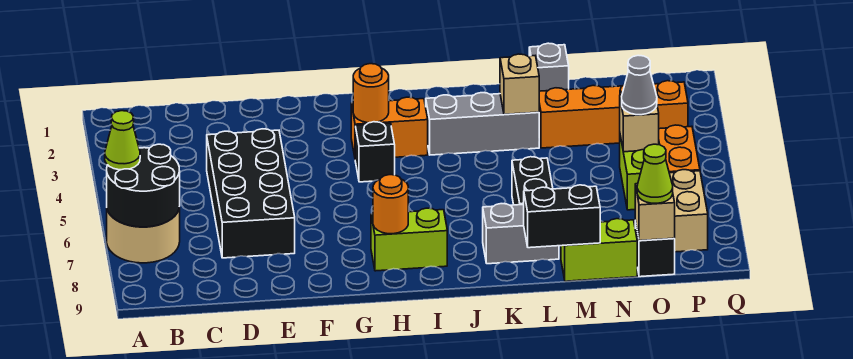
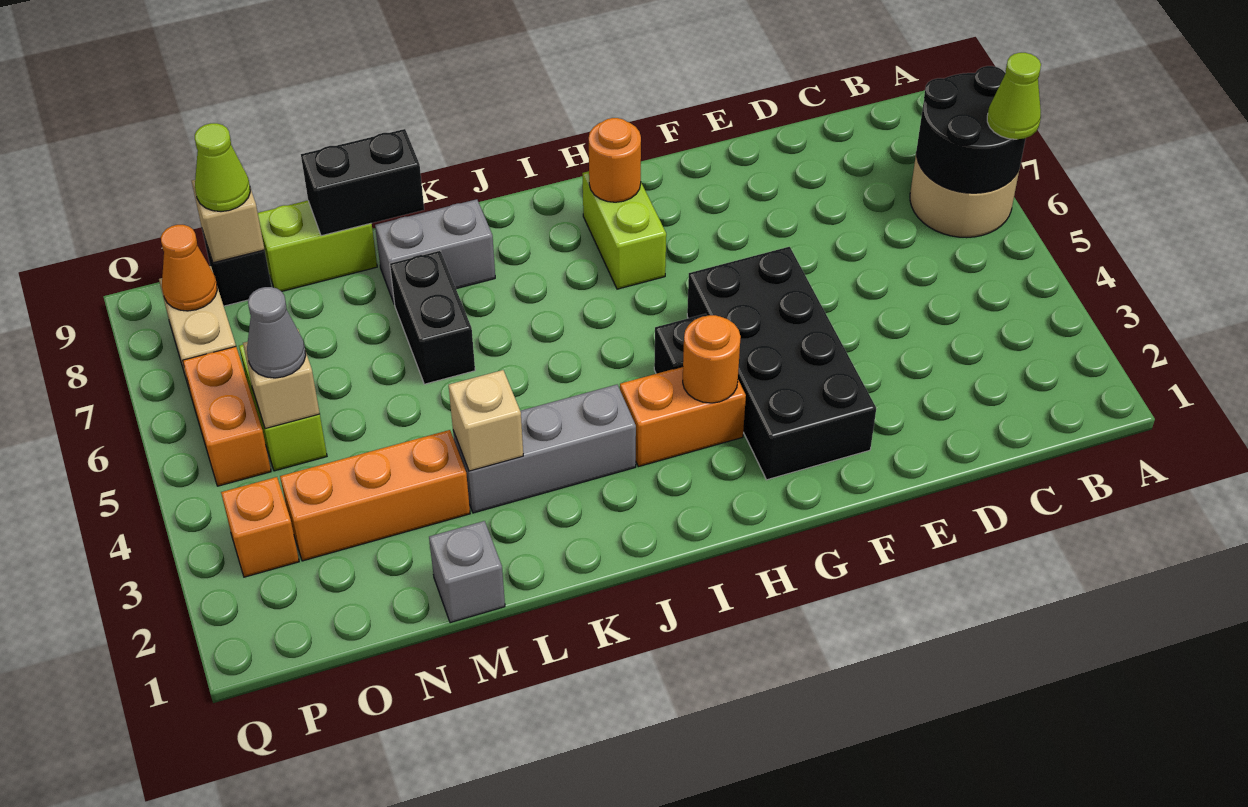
black 2x4 brick [207,129,295,258] -> black 2x4 brick moved to [687,247,876,480]
lime 1x2 brick [371,208,447,271] -> lime 1x2 brick turned to [583,171,666,289]
none -> orange 1x1 cone [161,225,217,311]

